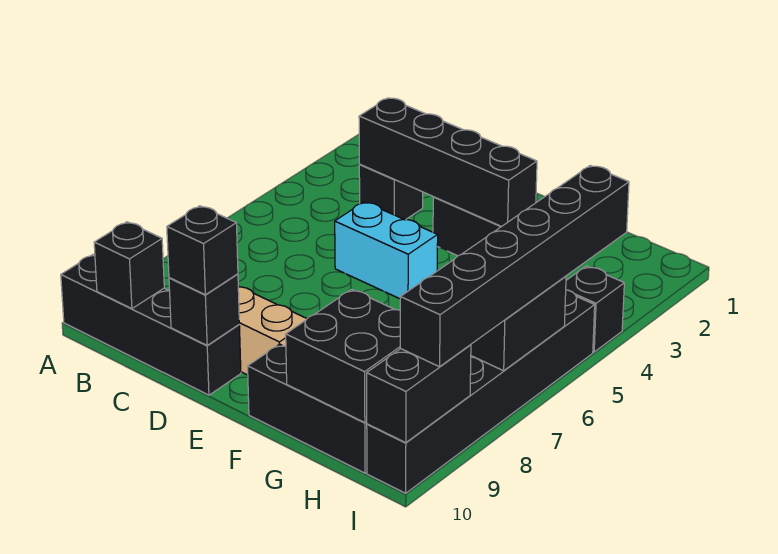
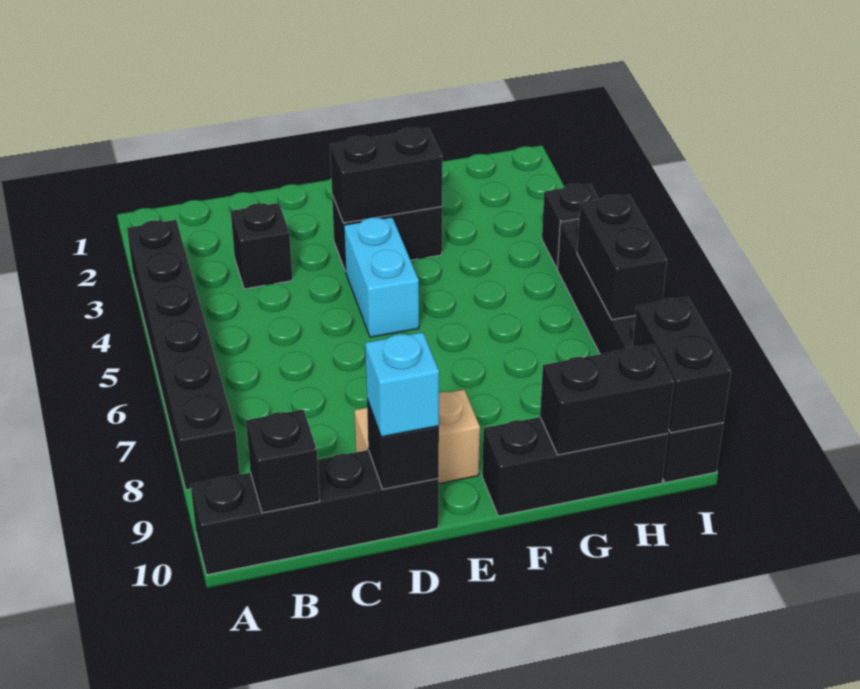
black 1x4 brick [359,98,537,227] -> black 1x2 brick [330,128,442,223]
cyan 1x2 brick [335,202,438,299] -> cyan 1x2 brick turned to [344,217,419,337]
black 1x1 brick [167,206,238,295] -> cyan 1x1 brick [365,332,439,437]
black 2x2 brick [286,289,401,423] -> black 1x2 brick [540,344,674,455]
black 1x6 brick [400,166,629,367] -> black 1x6 brick moved to [127,220,240,490]

